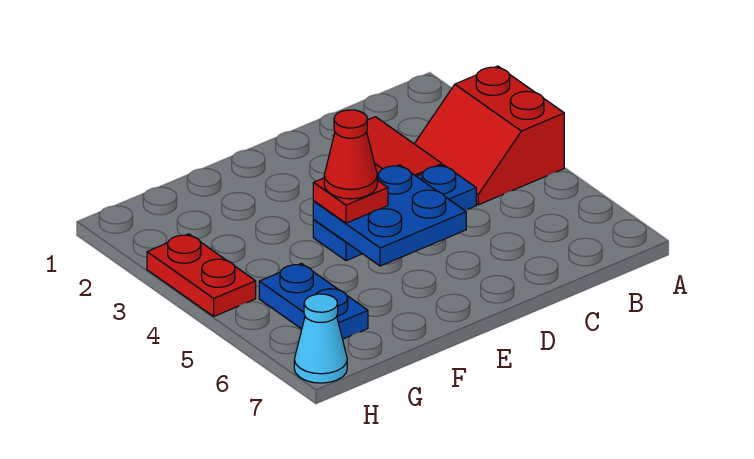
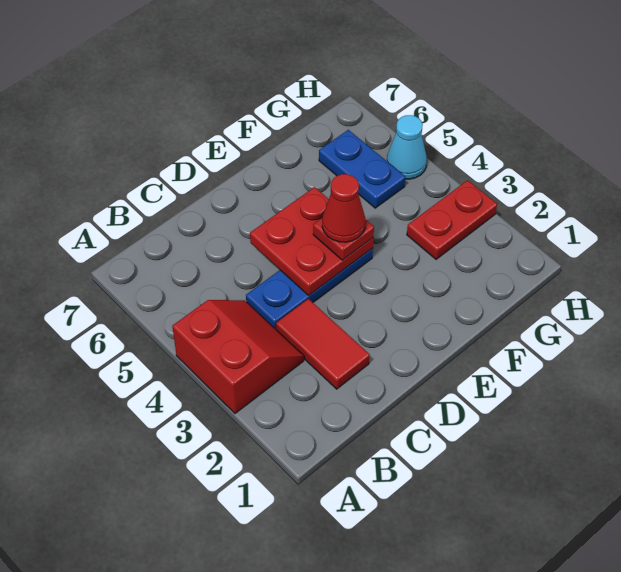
blue 2x2 plate [313,165,466,266] -> red 2x2 plate [250,187,373,295]
red 1x2 plate [147,234,256,316] -> red 1x2 plate turned to [407,180,497,259]
cyan 1x1 cone [294,294,347,383] -> cyan 1x1 cone moved to [387,115,427,179]

